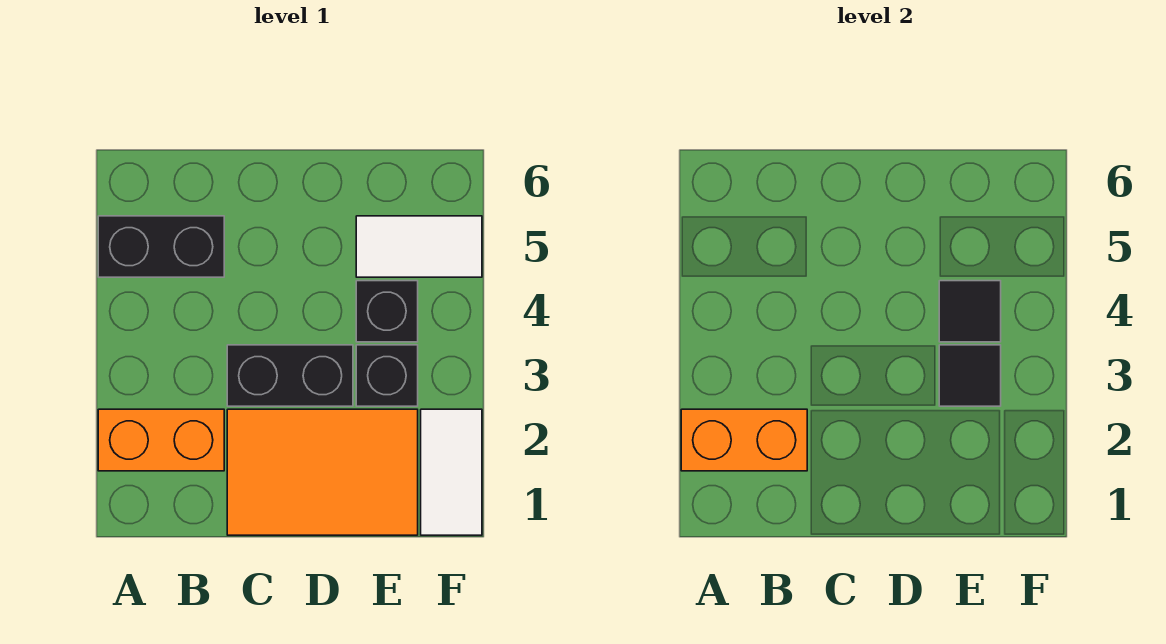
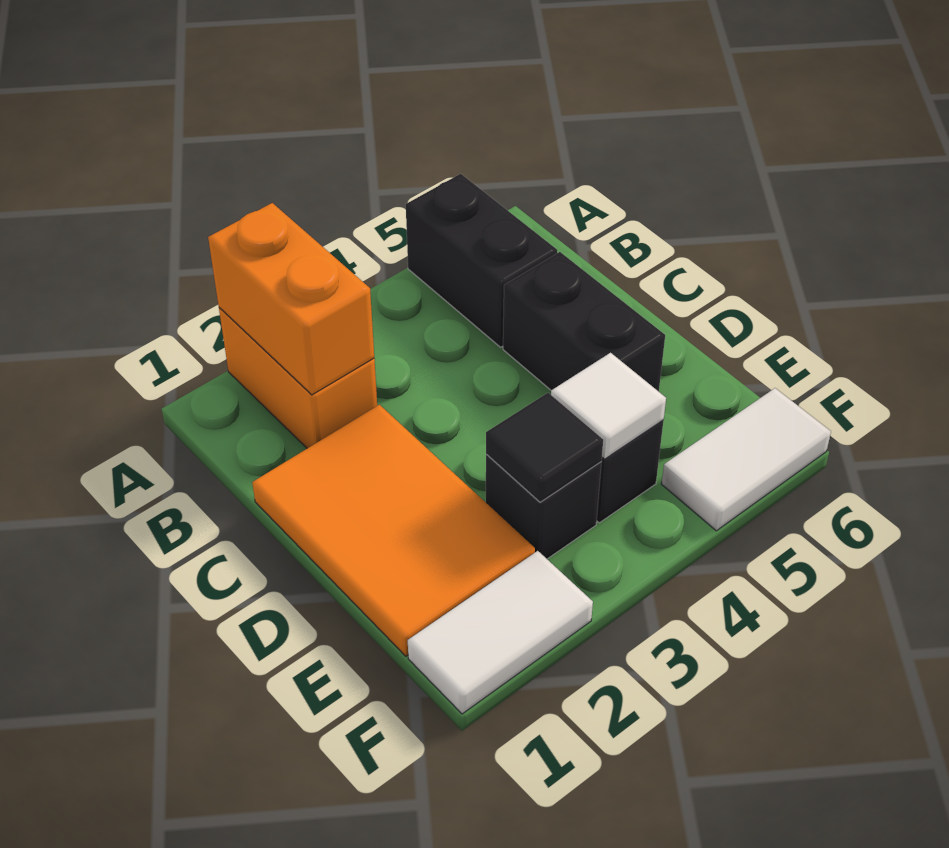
black 1x2 brick [227,345,353,406] -> black 1x2 brick moved to [503,252,665,391]
black 1x1 tile [939,281,1001,342] -> white 1x1 tile [551,353,666,459]
white 1x2 tile [356,216,482,277] -> white 1x2 tile turned to [662,388,831,531]

